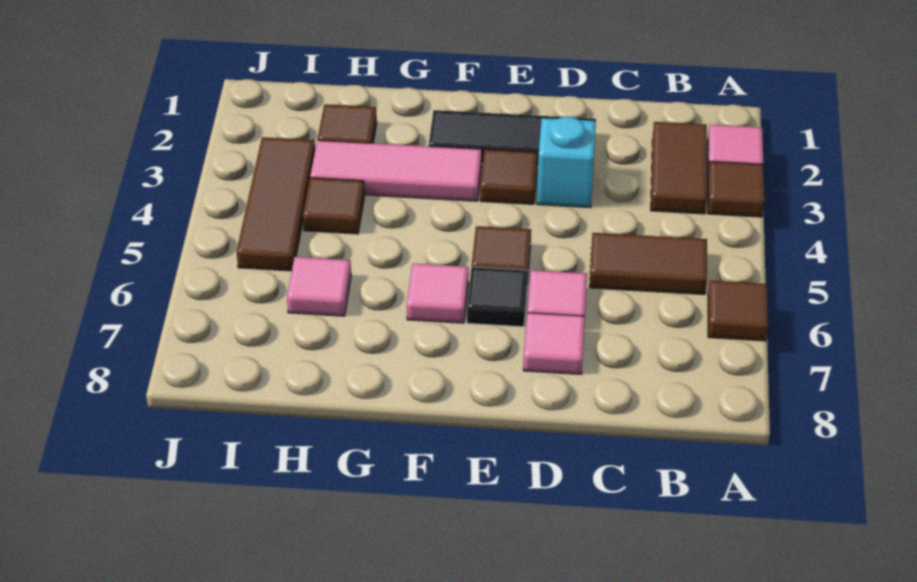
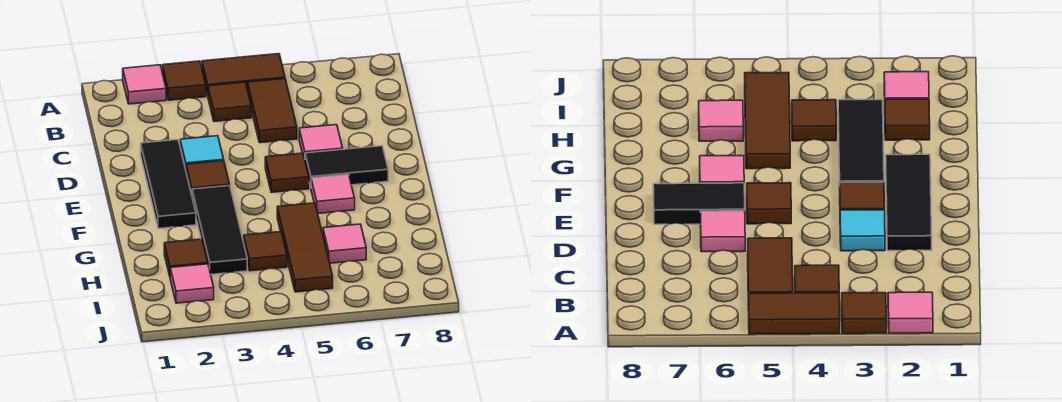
brown 1x1 tile [708,281,768,341] -> brown 1x1 tile moved to [208,82,251,121]
brown 1x2 tile [651,122,707,214] -> brown 1x2 tile moved to [202,54,285,96]
cyan 1x1 brick [537,117,596,208] -> cyan 1x1 tile [180,136,224,169]
pink 1x1 tile [523,313,585,374] -> pink 1x1 tile moved to [170,264,214,303]
black 1x1 tile [467,267,528,327] -> black 1x2 tile [305,146,388,187]
pink 1x3 tile [310,140,482,201] -> black 1x3 tile [192,186,247,274]
brown 1x3 tile [236,137,315,271] -> brown 1x3 tile turned to [277,203,333,292]

